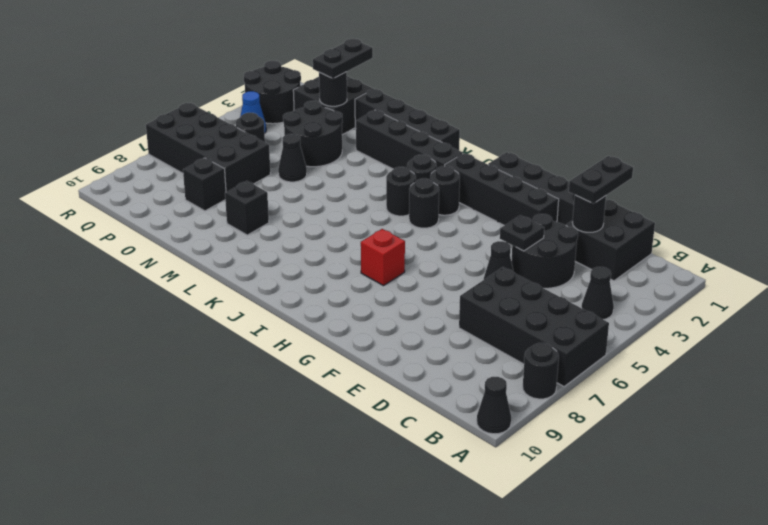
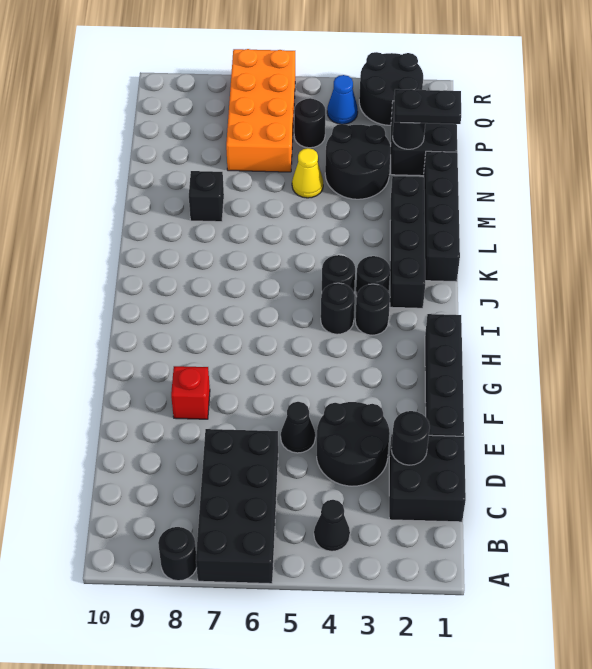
black 1x1 cone [477,377,511,434] -> none
black 1x2 plate [569,156,633,204] -> none
black 1x1 plate [500,215,544,251] -> none
black 1x4 brick [445,153,559,225] -> none
red 1x1 brick [361,229,405,286] -> red 1x1 brick moved to [171,366,210,419]
black 1x1 cone [278,134,307,182] -> yellow 1x1 cone [292,148,323,198]
black 2x4 brick [146,103,271,192] -> orange 2x4 brick [226,49,295,172]
black 1x1 brick [183,158,226,211] -> none

